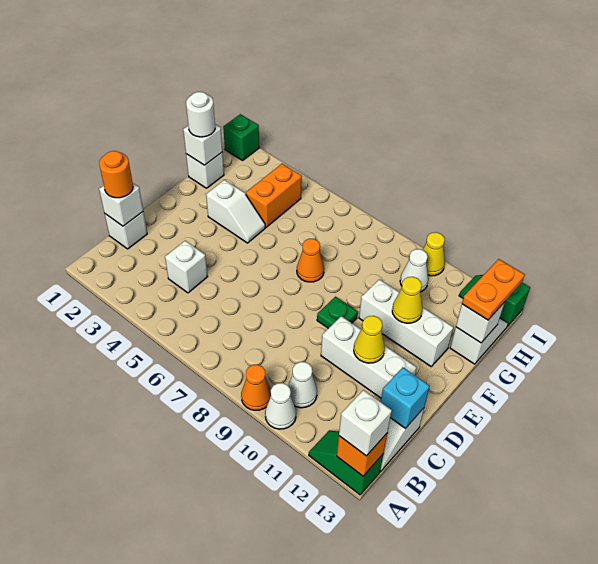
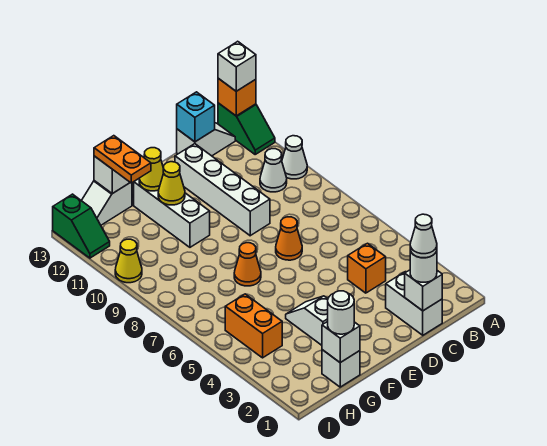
orange 1x1 cone [241,365,271,410] -> orange 1x1 cone moved to [276,217,302,260]
white 1x1 brick [105,212,147,249] -> white 1x2 brick [386,272,442,335]
orange 1x1 round brick [99,151,133,198] -> white 1x1 round brick [410,251,437,282]
white 1x1 brick [165,241,208,293] -> orange 1x1 brick [348,243,386,293]
white 1x3 brick [321,316,417,398] -> white 1x4 brick [175,144,270,236]
yellow 1x1 cone [354,316,385,363] -> yellow 1x1 cone moved to [139,148,164,191]
green 1x1 plate [317,297,358,328] -> none
orange 1x2 brick [246,164,302,227] -> orange 1x2 brick turned to [225,294,282,358]
orange 1x2 plate [462,259,525,320] -> orange 1x2 plate turned to [94,136,151,183]
white 1x1 cone [400,249,428,292] -> white 1x1 cone moved to [410,214,437,258]
green 1x1 brick [223,114,259,160] -> none

